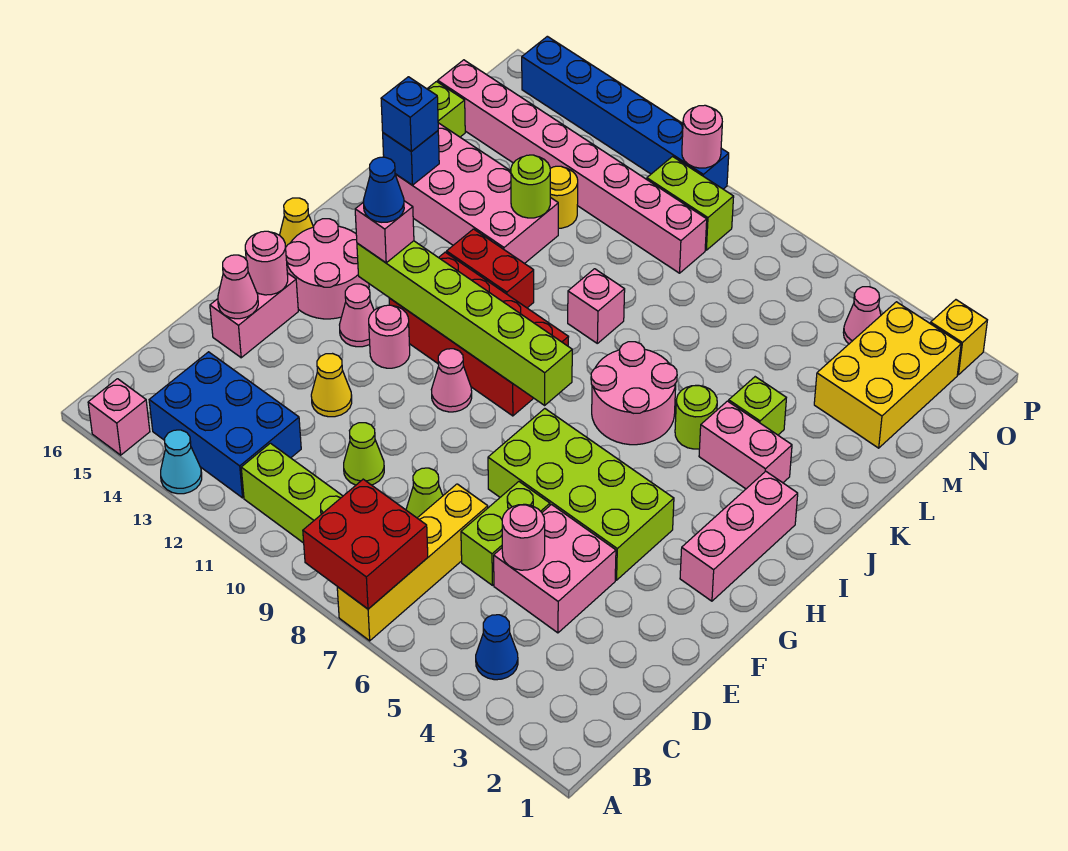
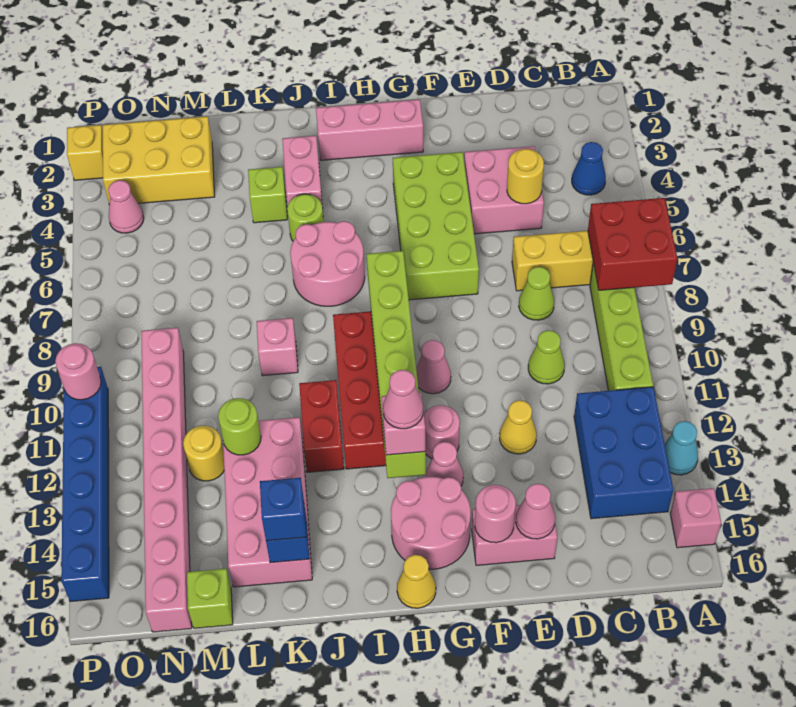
pink 1x1 round brick [502,504,545,570] -> yellow 1x1 round brick [507,149,544,204]
lime 1x2 brick [461,482,550,585] -> none
blue 1x1 cone [364,157,404,222] -> pink 1x1 cone [383,370,423,429]
lime 1x2 brick [647,157,734,250] -> none

